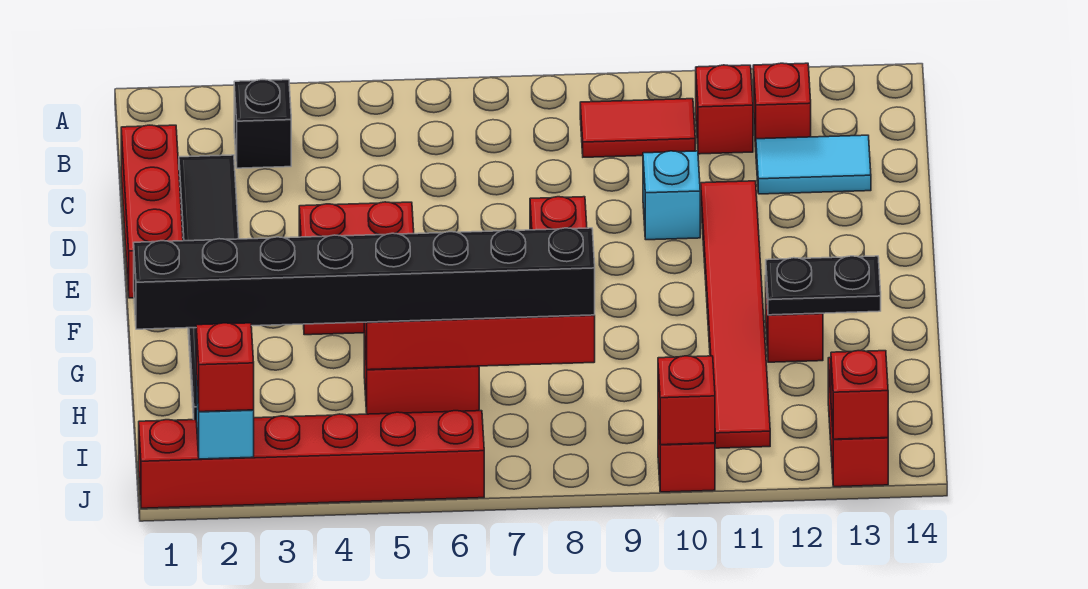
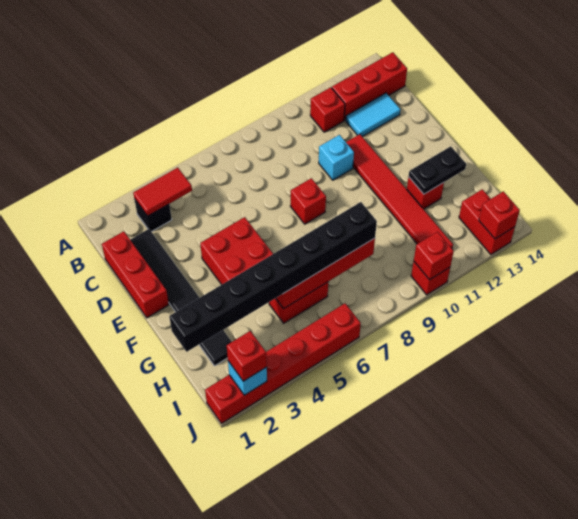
red 1x2 tile [580,99,695,157] -> red 1x2 tile moved to [133,168,192,216]
red 1x1 brick [753,63,811,147] -> red 1x3 brick [332,52,407,120]

